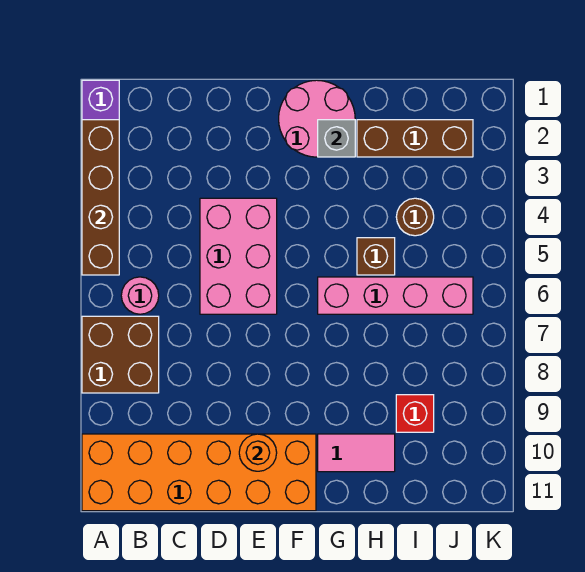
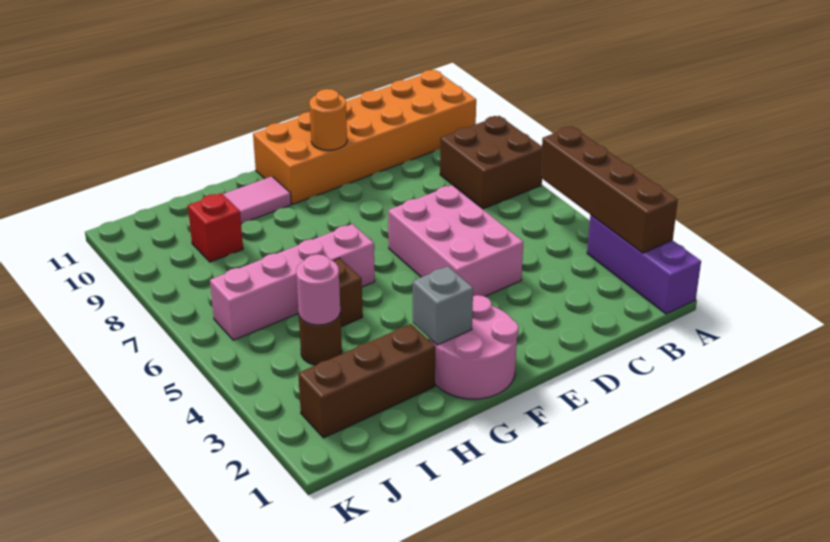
pink 1x1 round brick [121,277,159,314] -> pink 1x1 round brick moved to [296,254,340,325]

